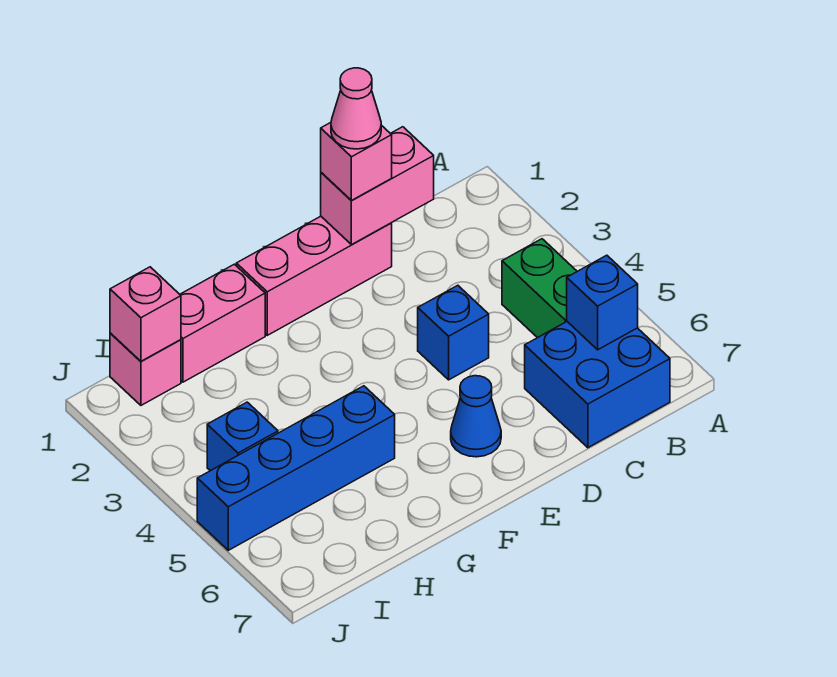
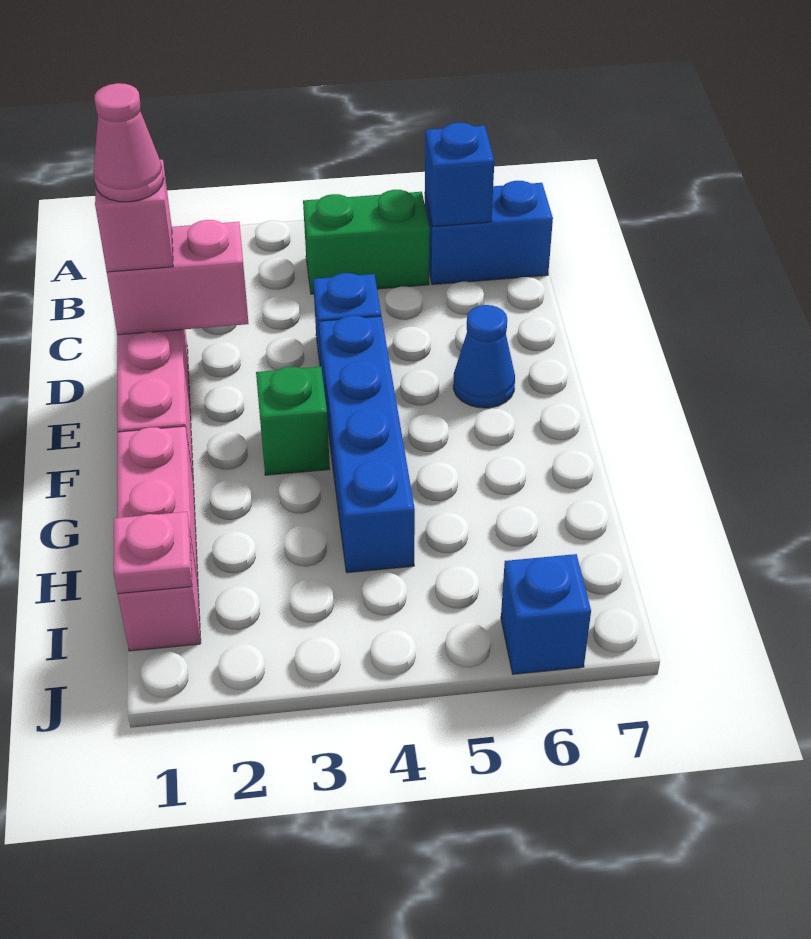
blue 2x2 brick [525,322,670,448] -> blue 1x2 brick [425,181,553,285]
pink 1x2 brick [321,127,434,245] -> pink 1x2 brick turned to [107,220,249,335]
none -> green 1x1 brick [256,367,330,475]
blue 1x4 brick [197,386,395,550] -> blue 1x4 brick moved to [319,316,415,573]
pink 1x1 brick [110,267,181,361] -> pink 1x1 plate [114,512,192,594]
blue 1x1 brick [207,402,278,471] -> blue 1x1 brick moved to [501,554,591,674]

